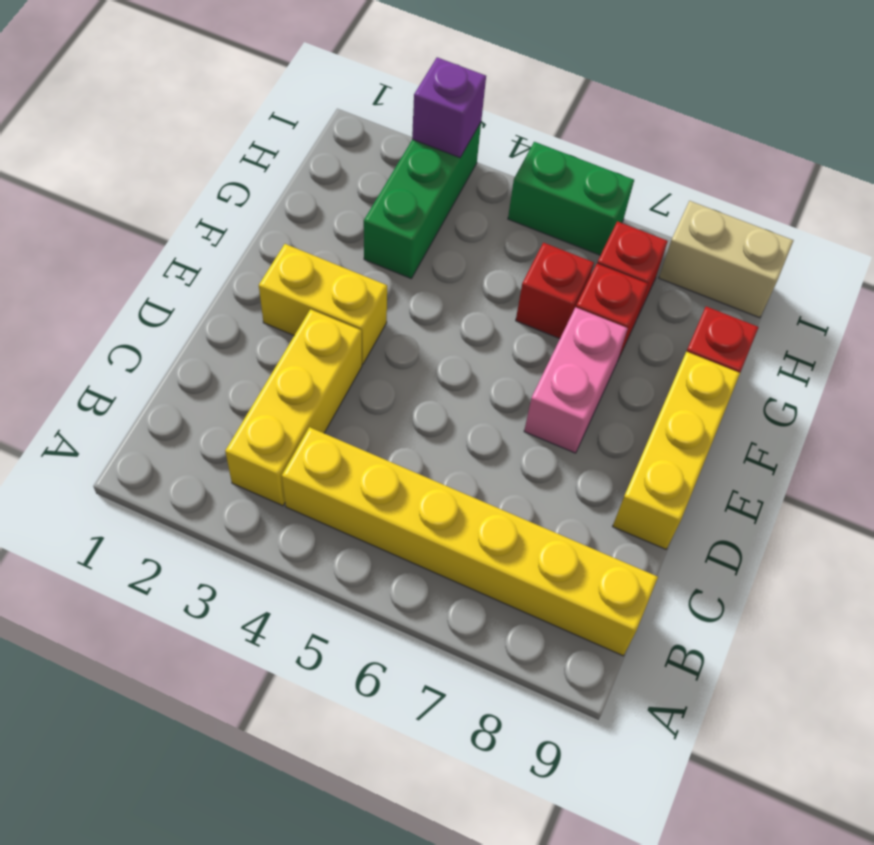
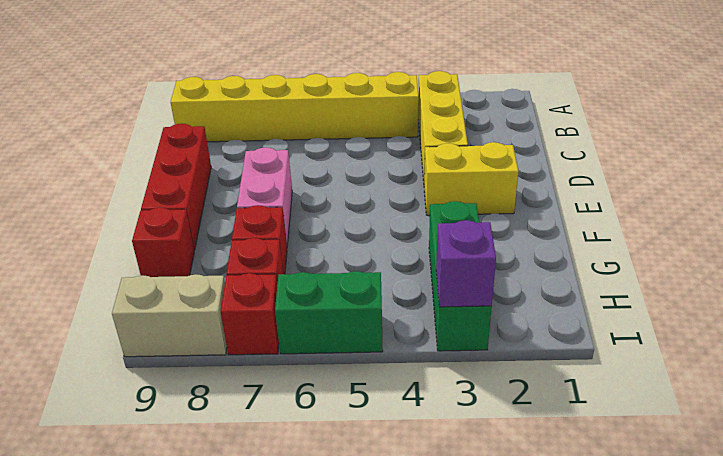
yellow 1x3 brick [613,352,740,549] -> red 1x3 brick [141,124,211,250]
red 1x1 brick [516,243,594,339] -> red 1x1 brick moved to [221,273,279,355]

